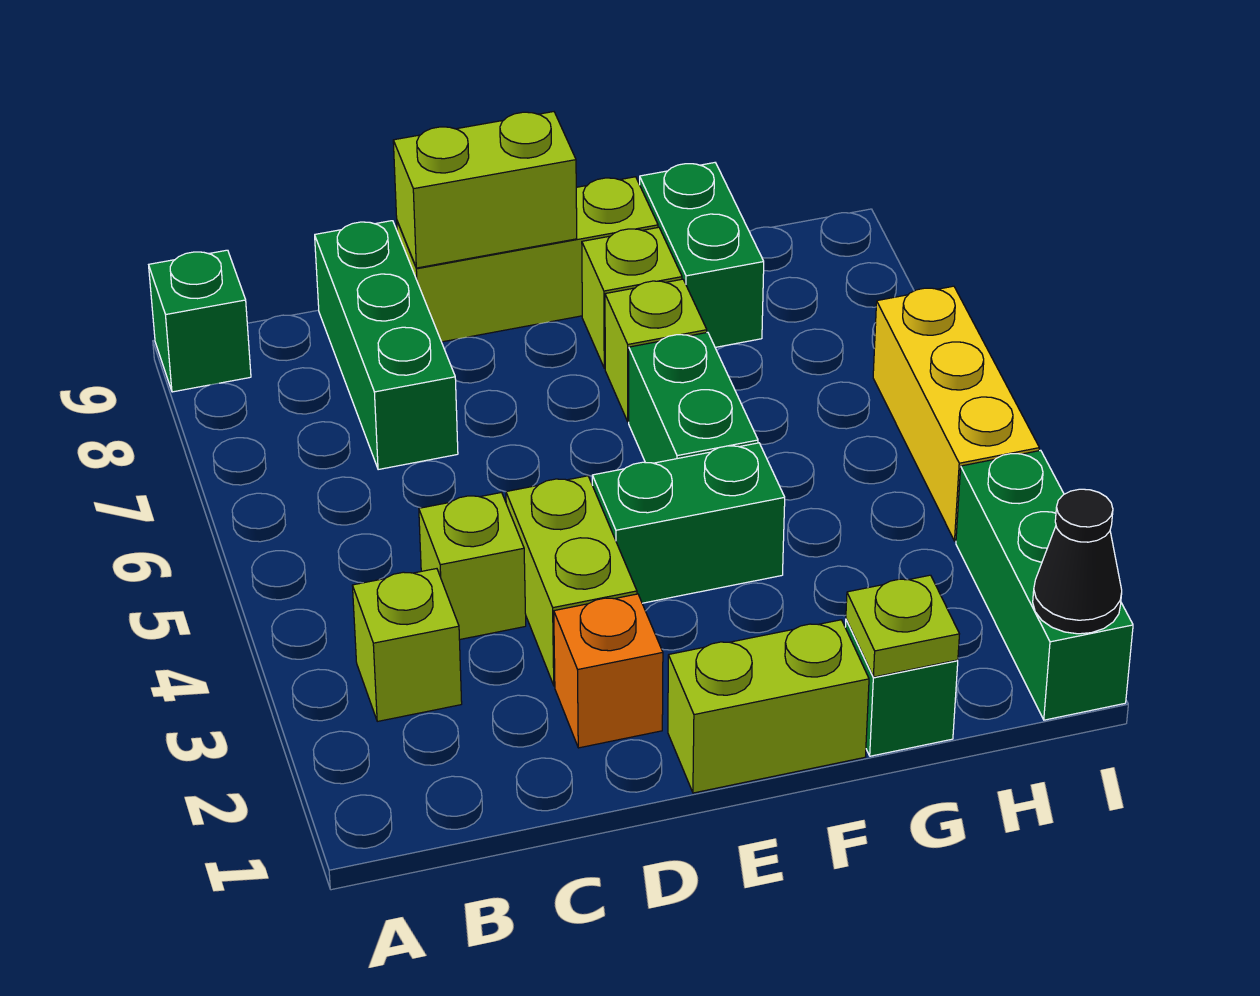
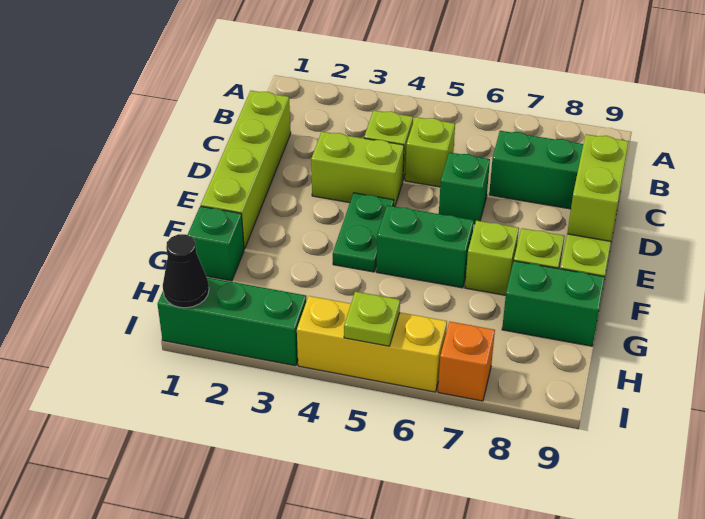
green 1x1 brick [149,250,251,392] -> green 1x1 brick moved to [439,152,490,224]
lime 1x1 brick [352,569,462,721] -> lime 1x1 brick moved to [405,117,455,187]
orange 1x1 brick [554,594,663,748] -> orange 1x1 brick moved to [438,322,495,401]
lime 1x2 brick [668,620,869,793] -> lime 1x4 brick [201,91,291,249]
green 1x2 brick [592,443,785,603] -> green 1x2 plate [333,193,394,272]
lime 1x1 plate [846,575,959,677] -> lime 1x1 plate moved to [344,292,400,346]

